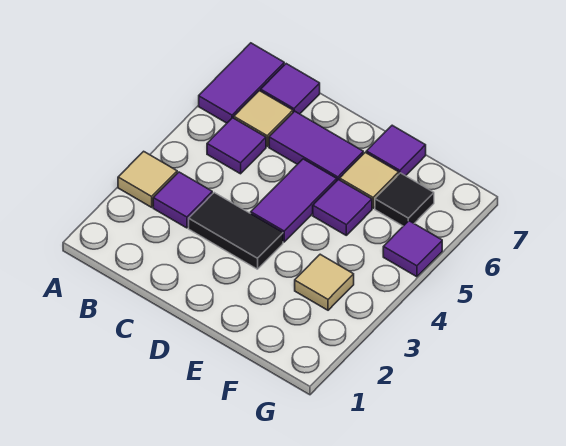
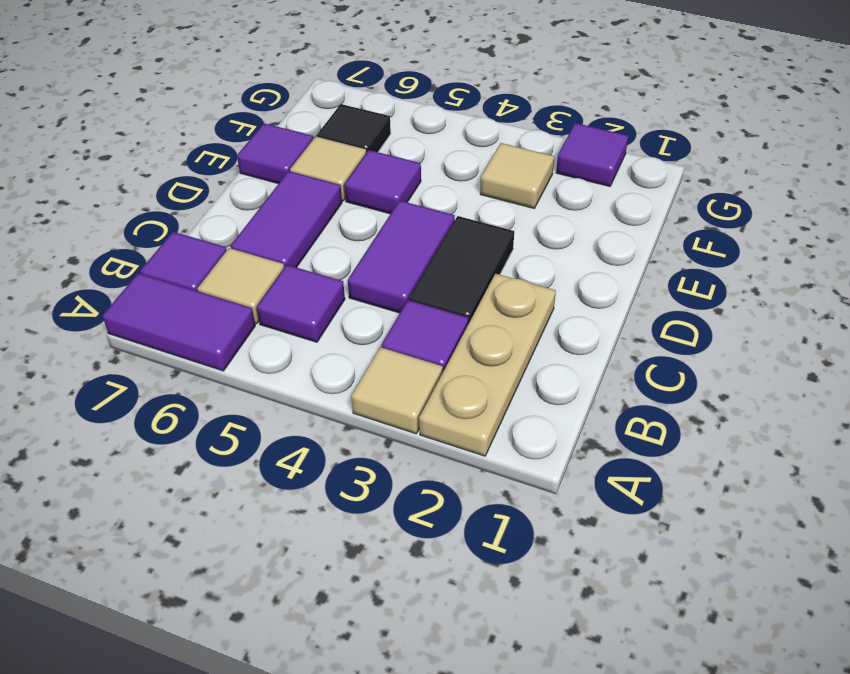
none -> tan 1x3 plate [419,274,556,456]
purple 1x2 tile [251,159,337,242] -> purple 1x2 tile turned to [348,201,455,313]
purple 1x1 tile [383,221,442,277] -> purple 1x1 tile moved to [556,123,628,186]

